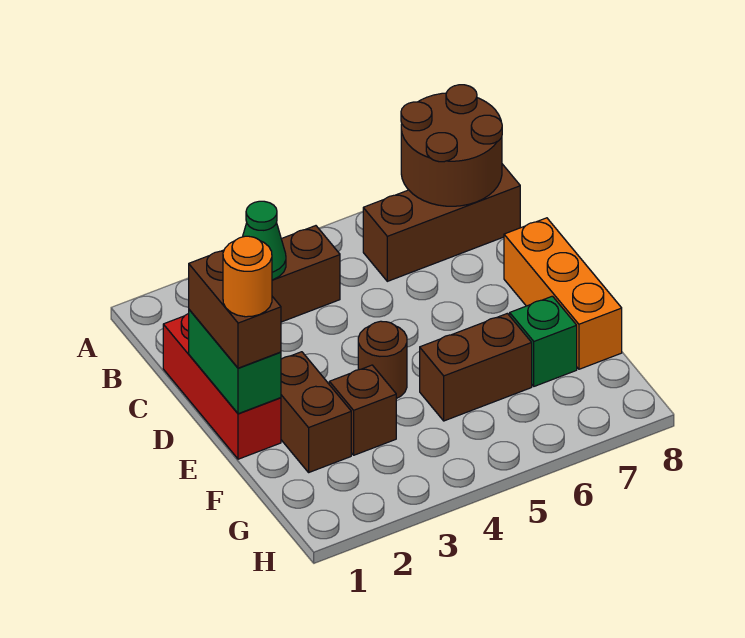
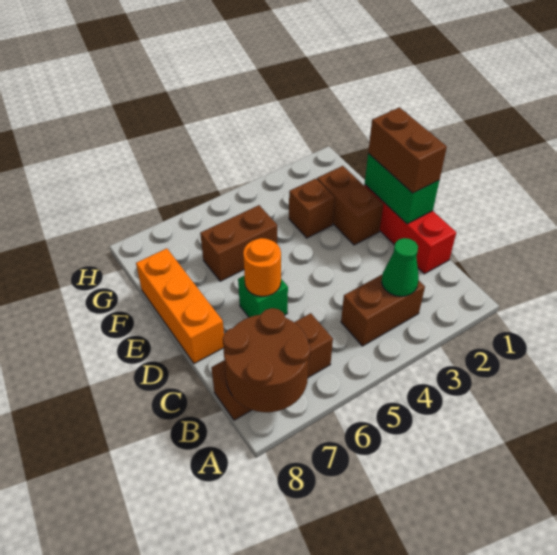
orange 1x1 round brick [223,236,272,317] -> orange 1x1 round brick moved to [243,238,281,296]
brown 1x1 round brick [358,321,407,399] -> none
green 1x1 brick [510,296,577,386] -> green 1x1 brick moved to [238,275,288,317]

